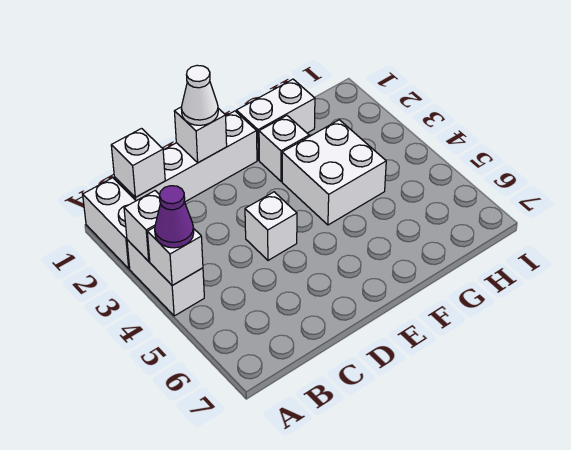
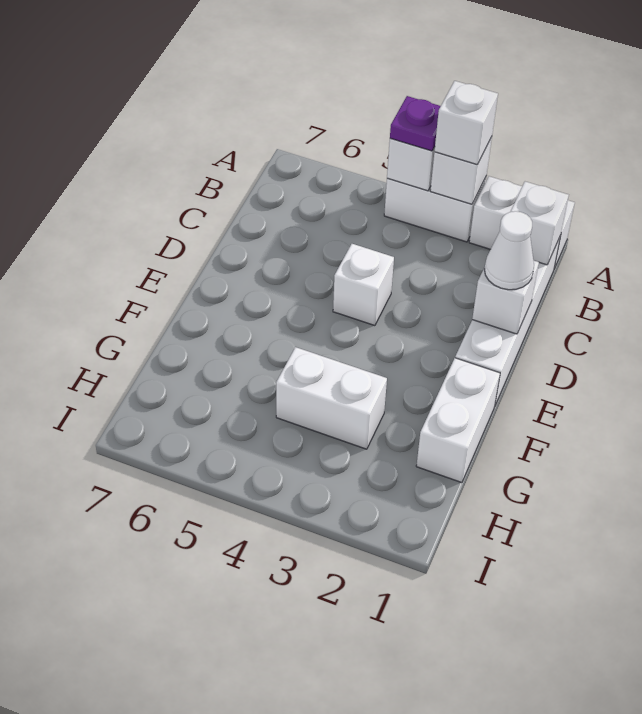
purple 1x1 cone [155,186,194,248] -> purple 1x1 plate [390,96,441,151]
white 1x1 brick [259,116,309,182] -> white 1x1 brick moved to [434,81,498,164]
white 2x2 brick [282,120,386,225] -> white 1x2 brick [276,347,387,449]

